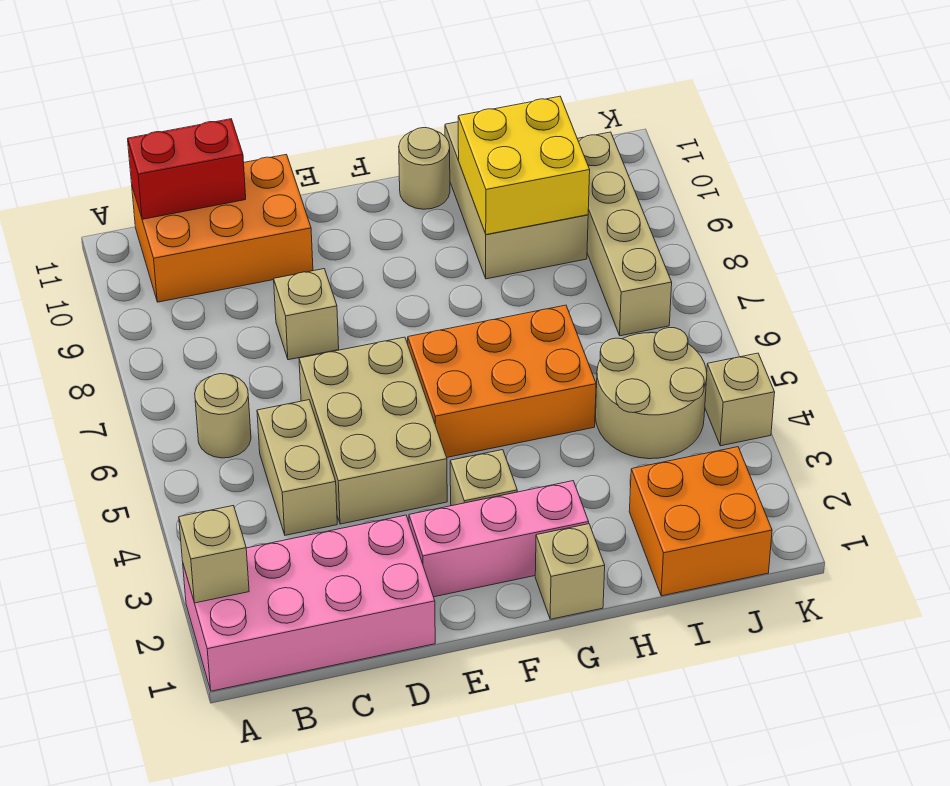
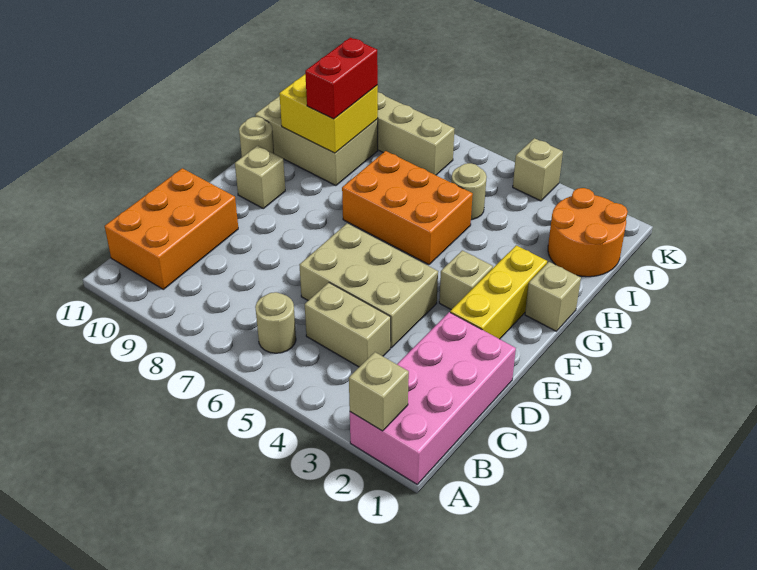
red 1x2 brick [128,119,246,219] -> red 1x2 brick moved to [305,38,378,119]
tan 1x1 brick [274,269,339,360] -> tan 1x1 brick moved to [235,146,285,209]
pink 1x3 brick [409,481,589,597] -> yellow 1x3 brick [450,245,547,339]
orange 2x3 brick [408,305,596,457] -> orange 2x3 brick turned to [342,151,473,265]
orange 2x2 brick [629,447,772,596] -> orange 2x2 round brick [548,188,628,277]
tan 2x2 round brick [596,328,707,459] -> tan 1x1 round brick [451,163,487,220]

